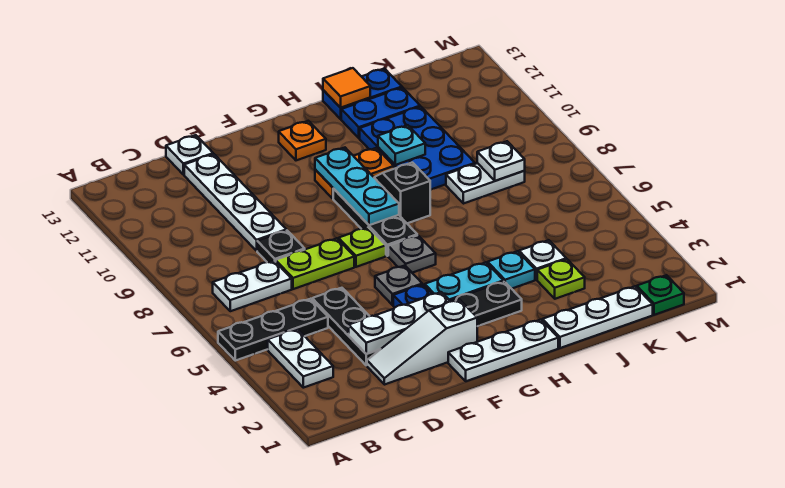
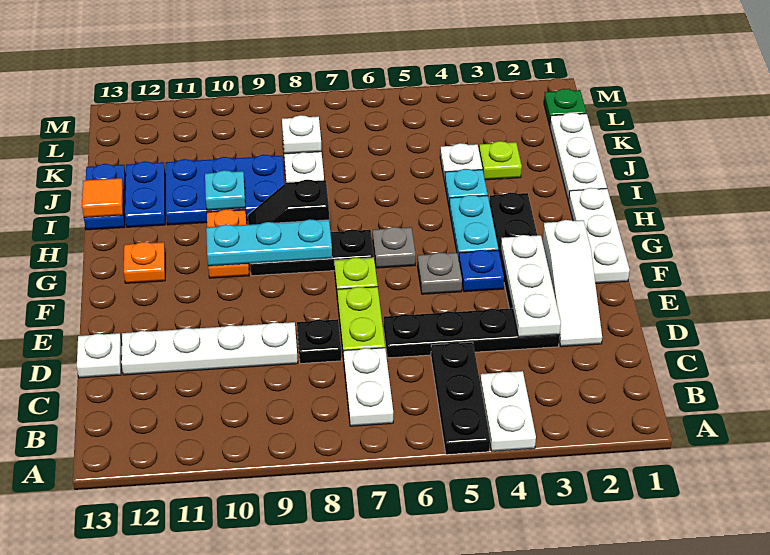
white 1x2 plate [268,329,333,388] -> white 1x2 plate turned to [480,371,536,451]
black 1x3 plate [312,288,380,365] -> black 1x4 plate [384,308,560,358]

